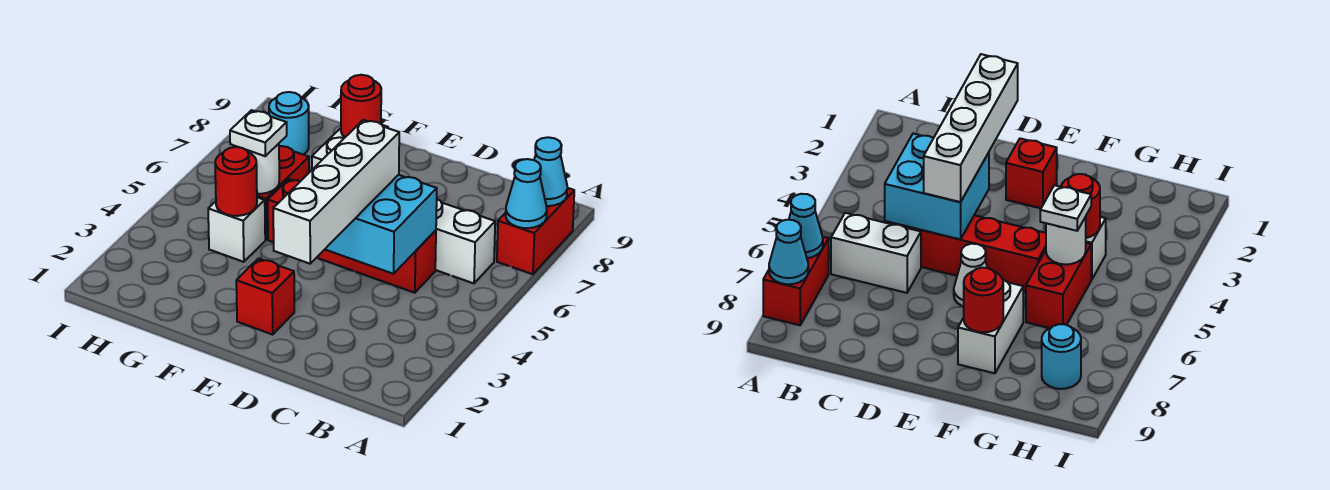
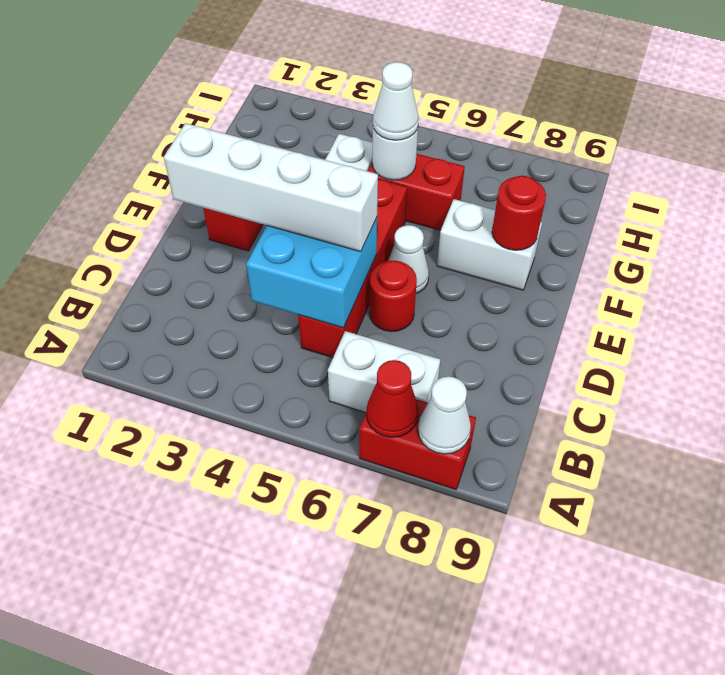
cyan 1x1 cone [506,159,547,228] -> red 1x1 cone [367,360,418,437]
cyan 1x1 cone [534,137,567,206] -> white 1x1 cone [418,377,471,454]
white 1x2 brick [435,199,495,283] -> white 1x2 brick turned to [328,331,440,413]
red 1x1 round brick [215,147,257,216] -> red 1x1 round brick moved to [369,261,417,332]
white 1x1 plate [230,110,287,156] -> white 1x1 cone [373,62,419,140]
cyan 1x1 round brick [269,92,309,155] -> none

